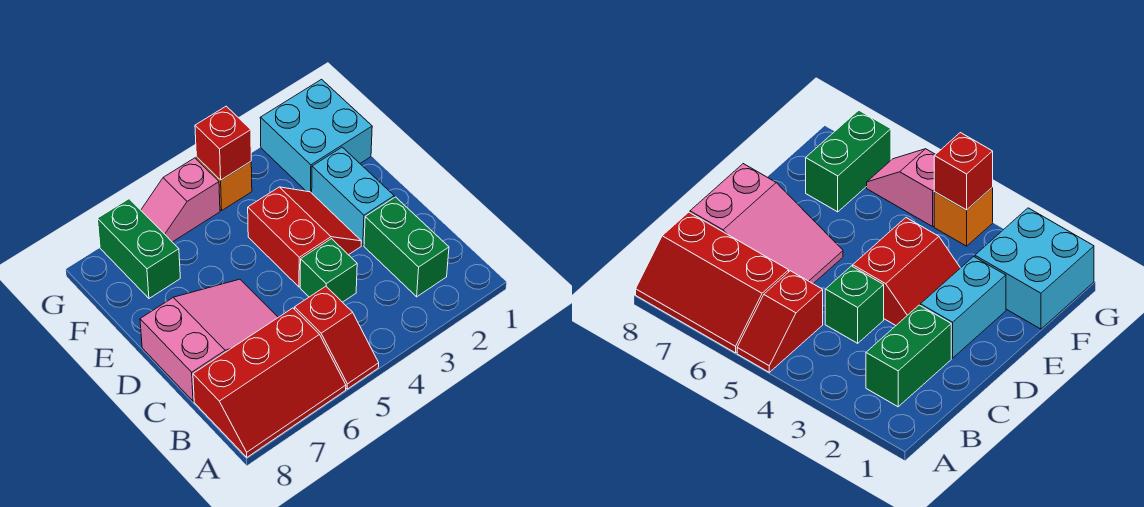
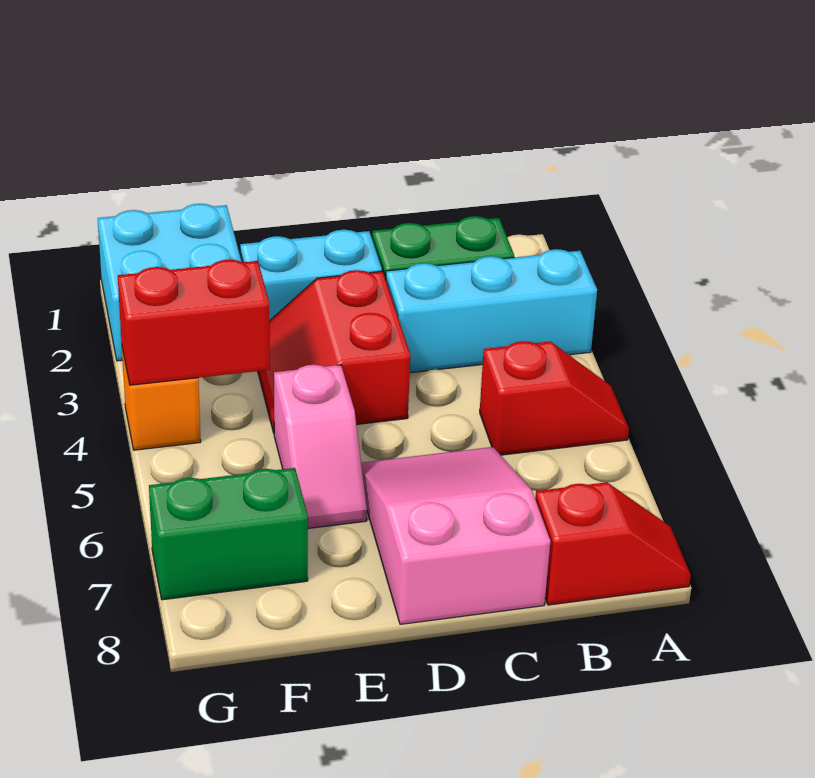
none -> cyan 1x3 brick [386,249,597,373]
red 2x3 slope [193,308,346,457] -> red 1x2 slope [535,482,691,605]
green 1x1 brick [300,239,357,302] -> none
red 2x2 slope [248,187,361,287] -> red 2x2 slope turned to [258,270,410,433]
red 1x1 brick [195,106,251,180] -> red 1x2 brick [118,260,270,385]
pink 1x2 slope [141,158,220,242] -> pink 1x2 slope moved to [274,365,367,528]

